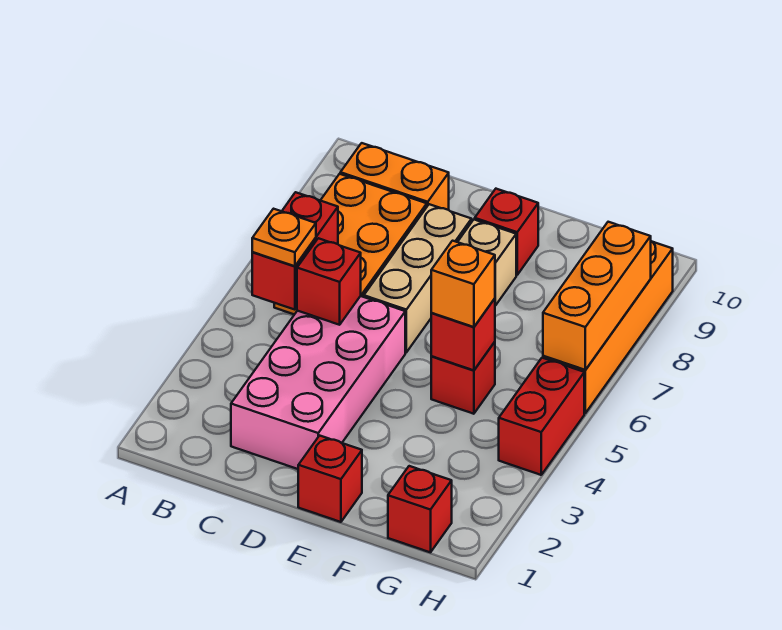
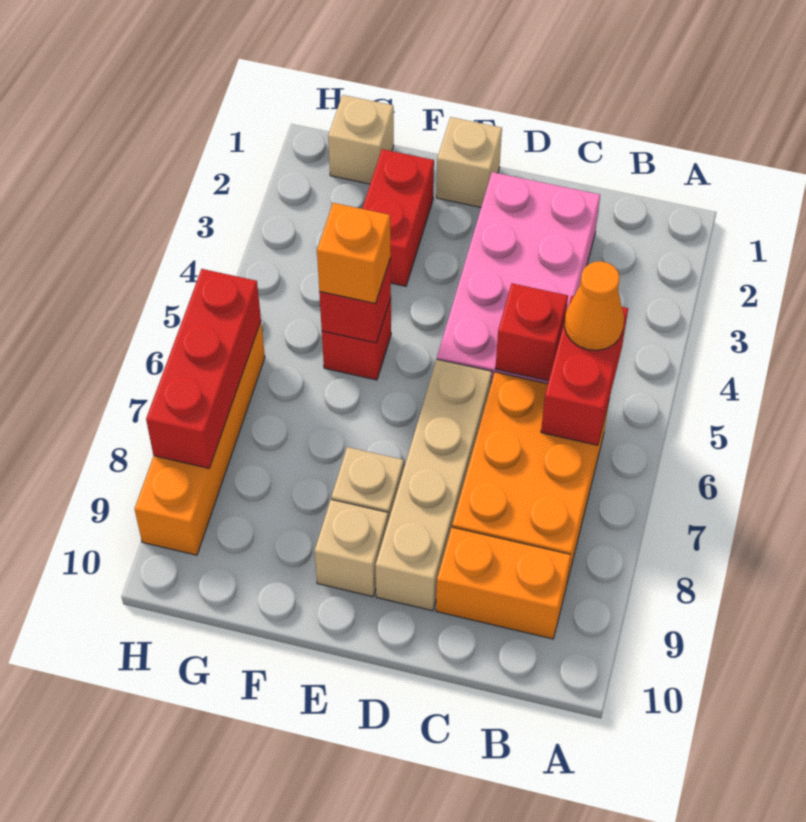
orange 1x1 plate [252,209,316,266] -> orange 1x1 cone [564,261,624,350]
tan 1x3 brick [364,204,472,352] -> tan 1x4 brick [376,359,492,611]
red 1x1 brick [298,436,362,522] -> tan 1x1 brick [436,117,502,207]
red 1x1 brick [475,189,538,275] -> tan 1x1 brick [315,500,388,597]
red 1x1 brick [388,466,452,552] -> tan 1x1 brick [328,95,394,184]
red 1x2 brick [499,358,584,475] -> red 1x2 brick moved to [362,149,434,286]
orange 1x3 brick [543,222,651,370] -> red 1x3 brick [146,269,261,468]

